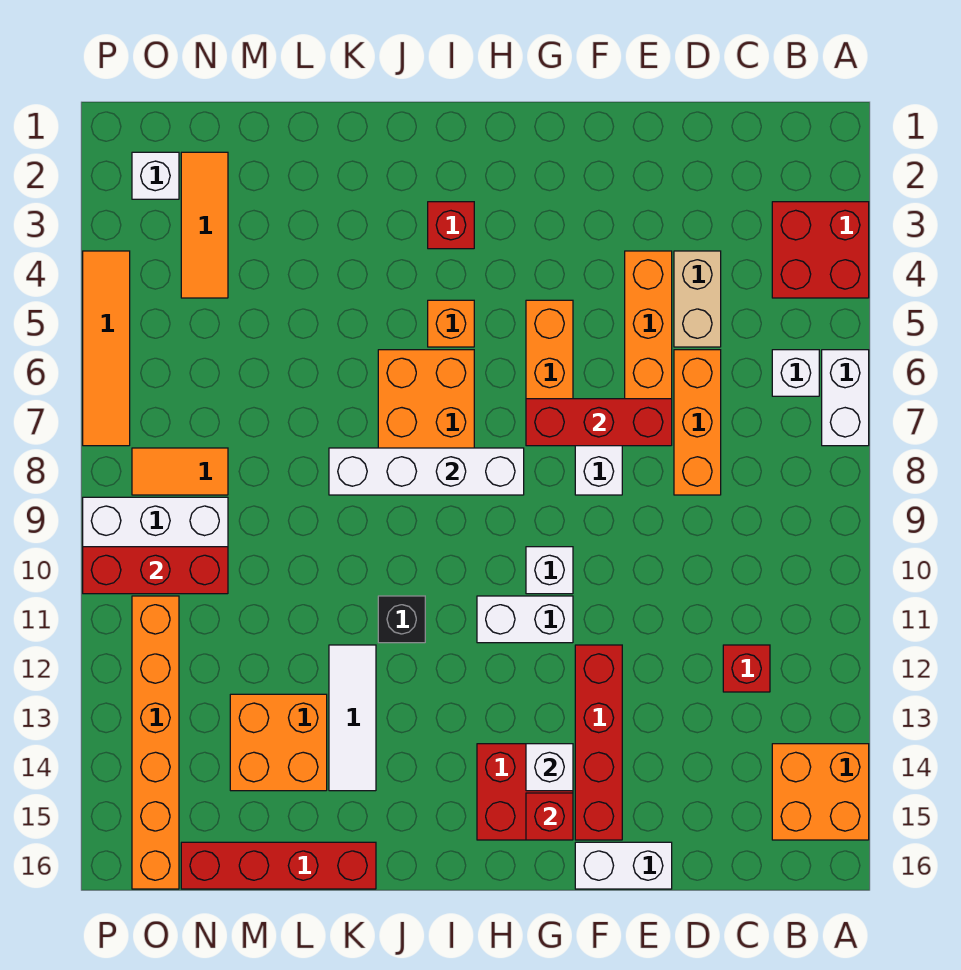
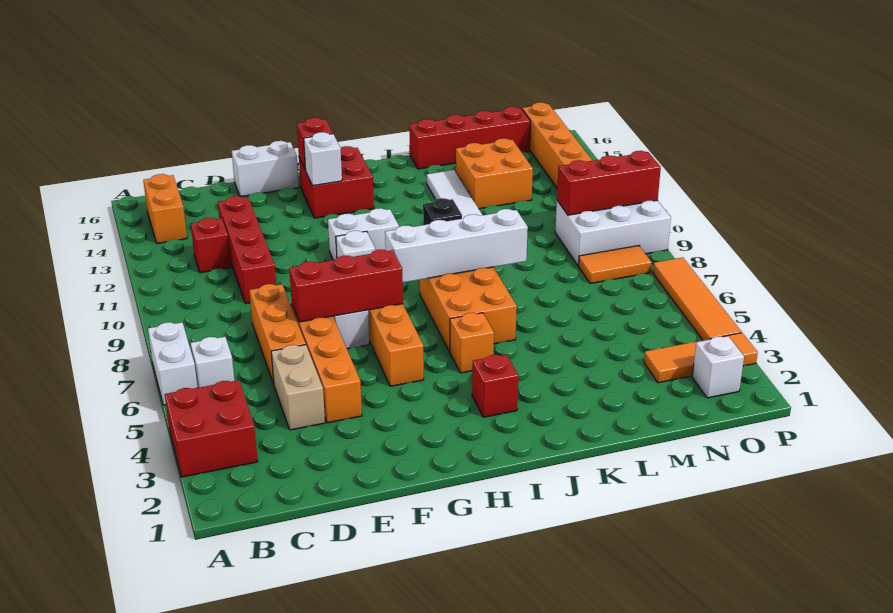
orange 2x2 brick [772,744,869,840] -> orange 1x2 brick [143,174,187,243]
red 1x4 brick [575,645,622,840] -> red 1x4 brick moved to [217,196,276,304]
orange 1x3 tile [181,152,228,298] -> orange 1x3 tile turned to [644,333,758,383]

